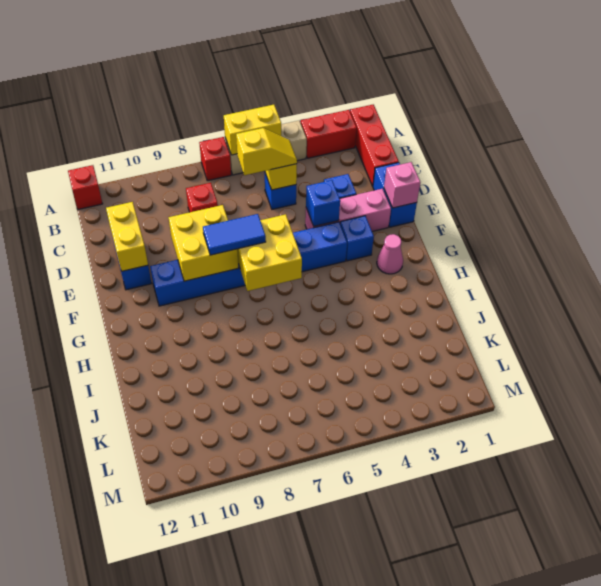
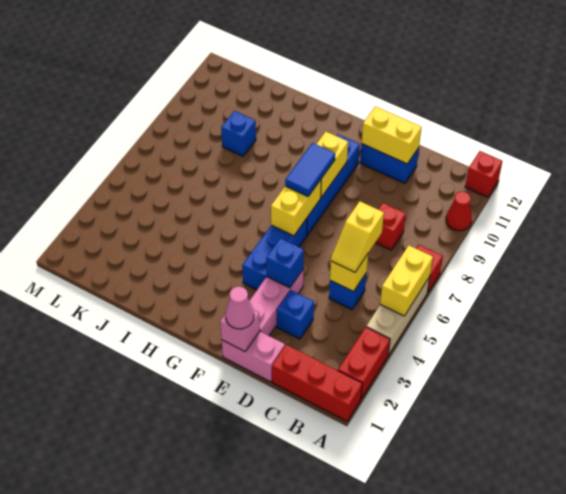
none -> red 1x1 cone [446,191,472,231]
blue 1x2 brick [373,163,417,227] -> pink 1x2 brick [222,331,285,382]
yellow 2x2 brick [169,205,238,281] -> yellow 1x2 brick [316,132,348,197]
blue 1x1 brick [340,216,374,261] -> blue 1x1 brick moved to [221,111,256,156]
yellow 2x2 brick [237,214,302,291] -> yellow 1x2 brick [271,180,321,236]
pink 1x1 cone [377,234,403,274] -> pink 1x1 cone moved to [225,287,254,329]

